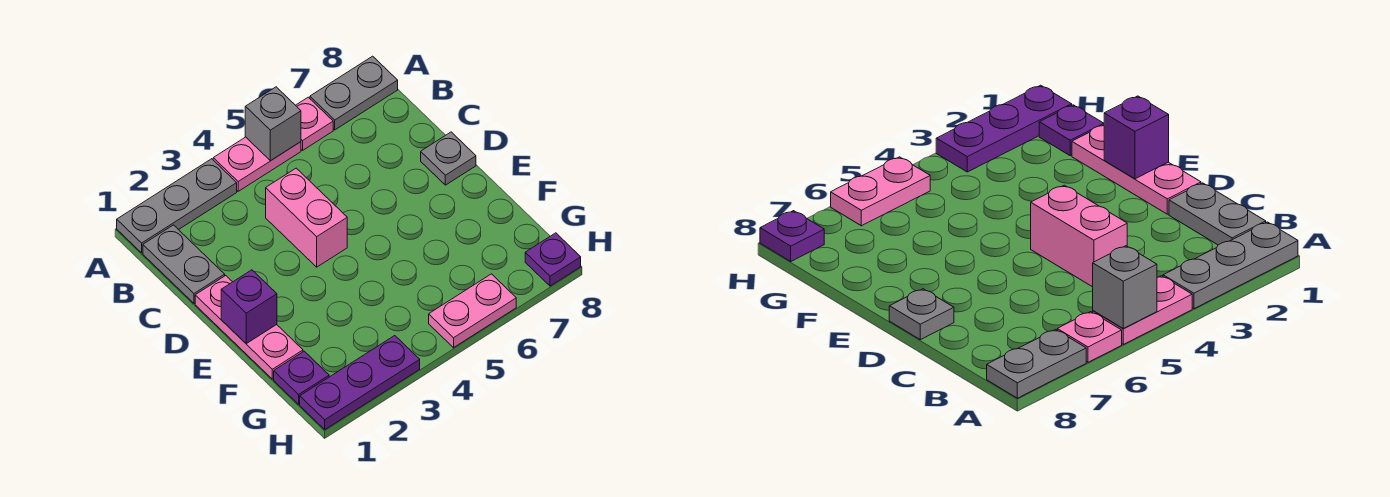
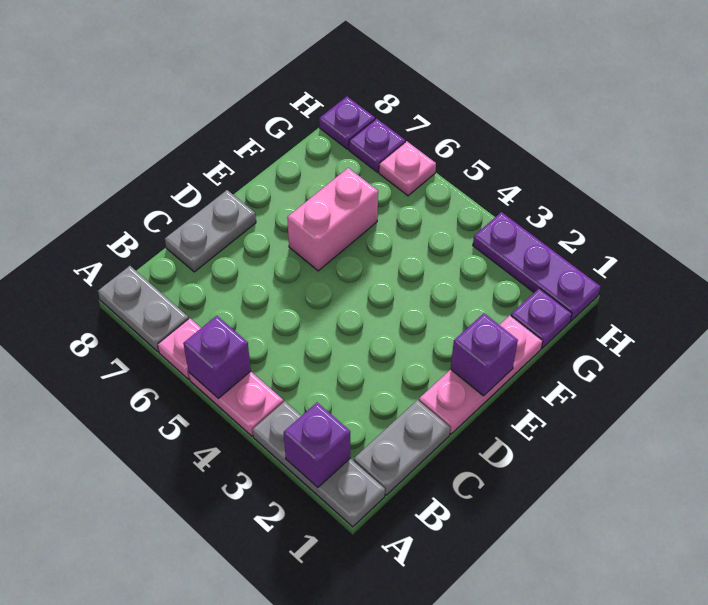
none -> purple 1x1 brick [284,403,350,487]
grey 1x1 brick [245,87,301,161] -> purple 1x1 brick [183,316,251,398]
pink 1x2 brick [266,168,347,267] -> pink 1x2 brick moved to [287,168,378,271]
grey 1x1 plate [421,132,476,185] -> grey 1x2 plate [165,190,256,272]
pink 1x2 plate [429,274,516,348] -> pink 1x1 plate [379,141,436,196]
none -> purple 1x1 plate [349,119,405,172]

